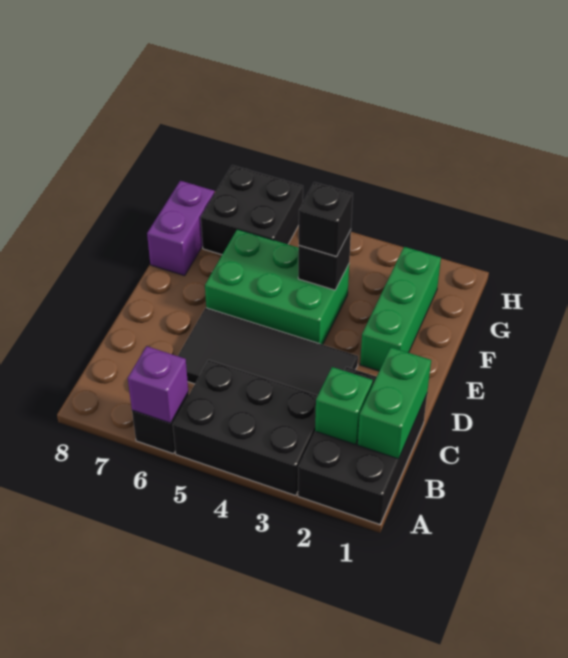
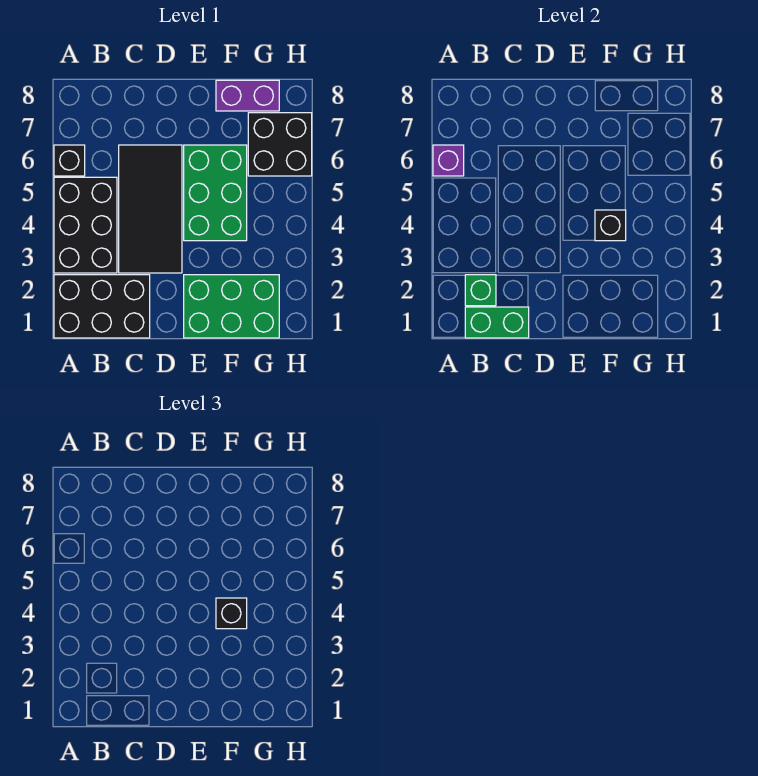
green 1x3 brick [360,247,441,371] -> green 2x3 brick [184,275,279,338]

